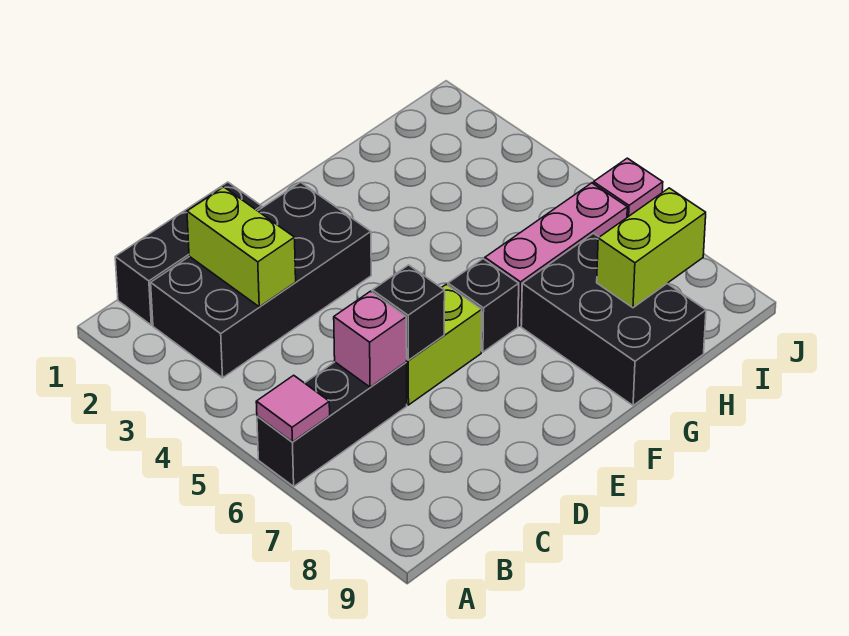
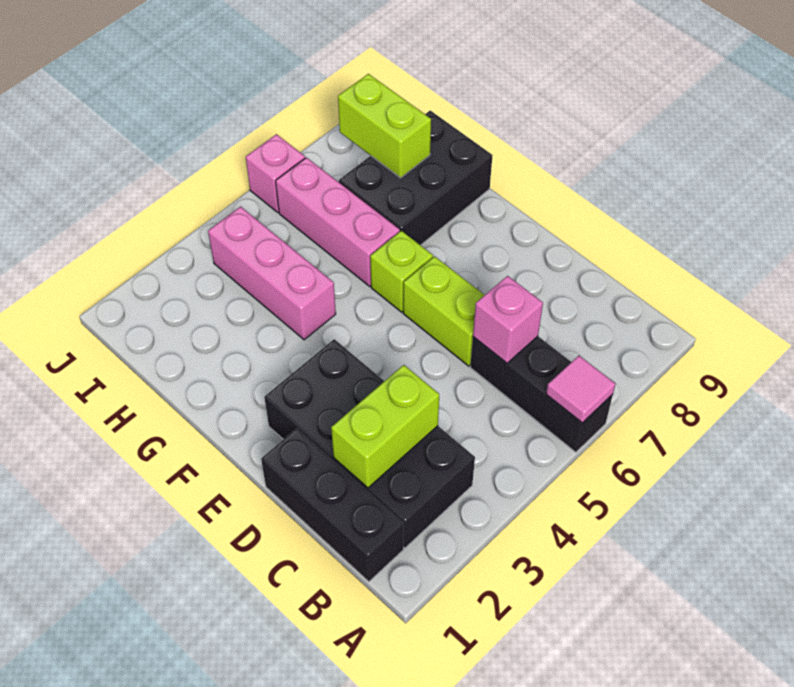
black 1x1 brick [372,265,445,360] -> none
black 1x1 brick [448,259,519,352] -> lime 1x1 brick [370,231,433,312]
none -> pink 1x3 brick [208,207,336,340]

